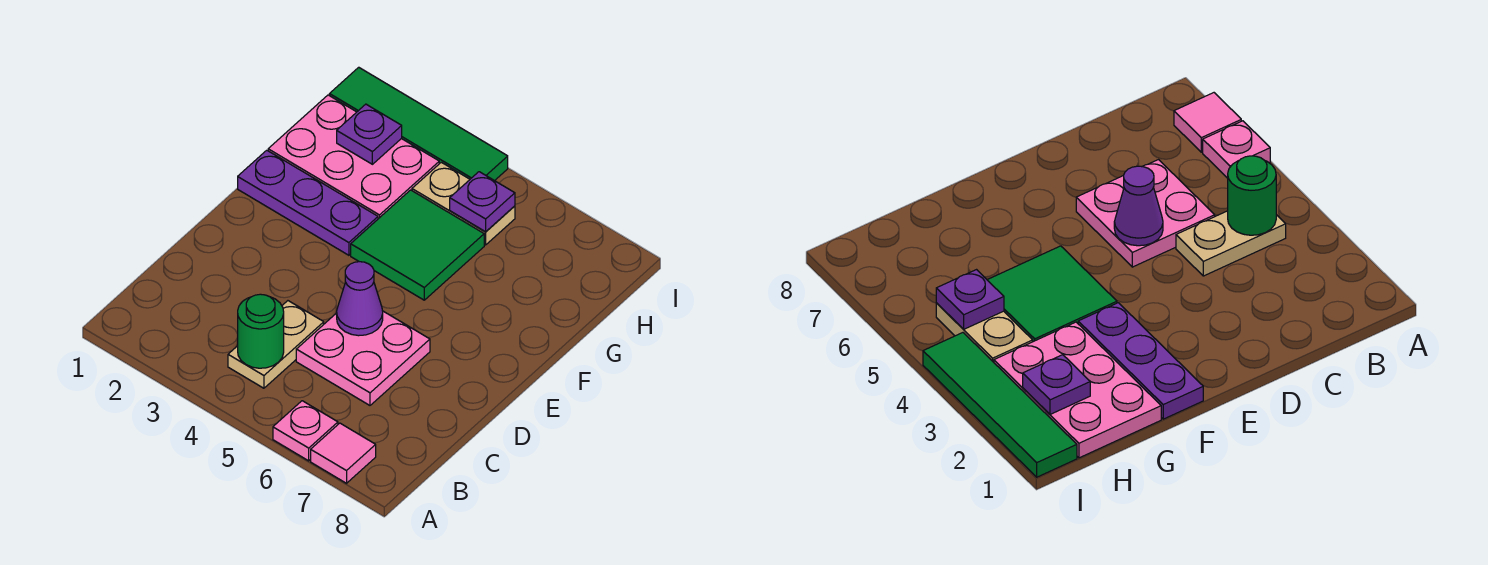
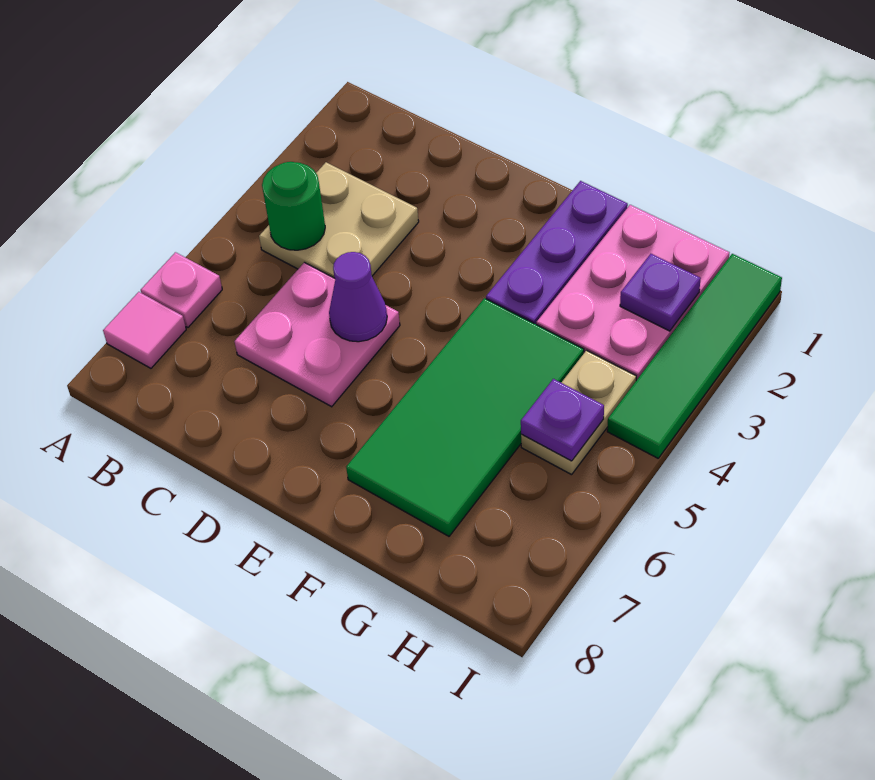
tan 1x2 plate [228,301,324,388] -> tan 2x2 plate [259,162,419,278]
green 2x2 tile [351,190,484,300] -> green 2x4 tile [346,298,584,536]

